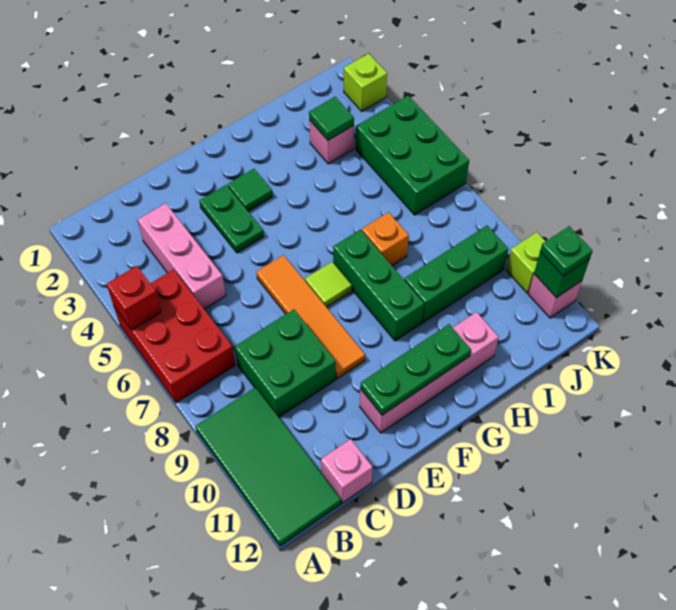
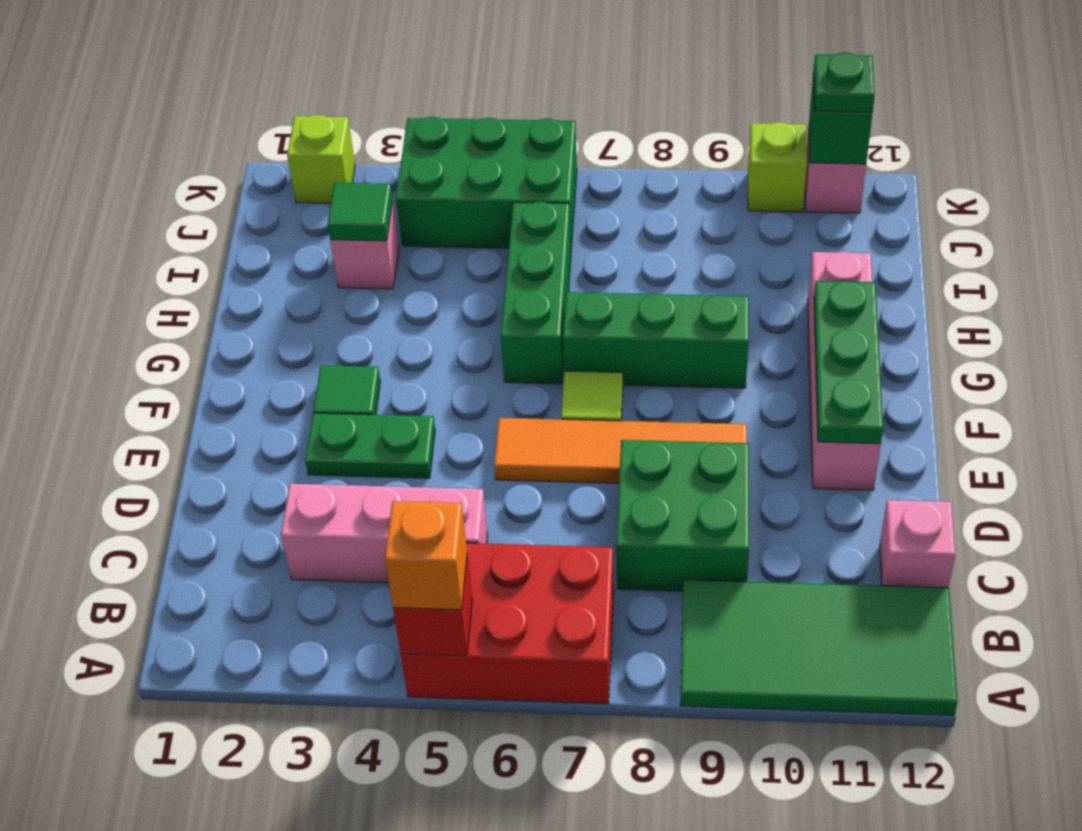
orange 1x1 brick [362,212,409,266] -> orange 1x1 brick moved to [385,501,467,610]
green 1x3 brick [405,226,508,322] -> green 1x3 brick moved to [501,202,571,384]

